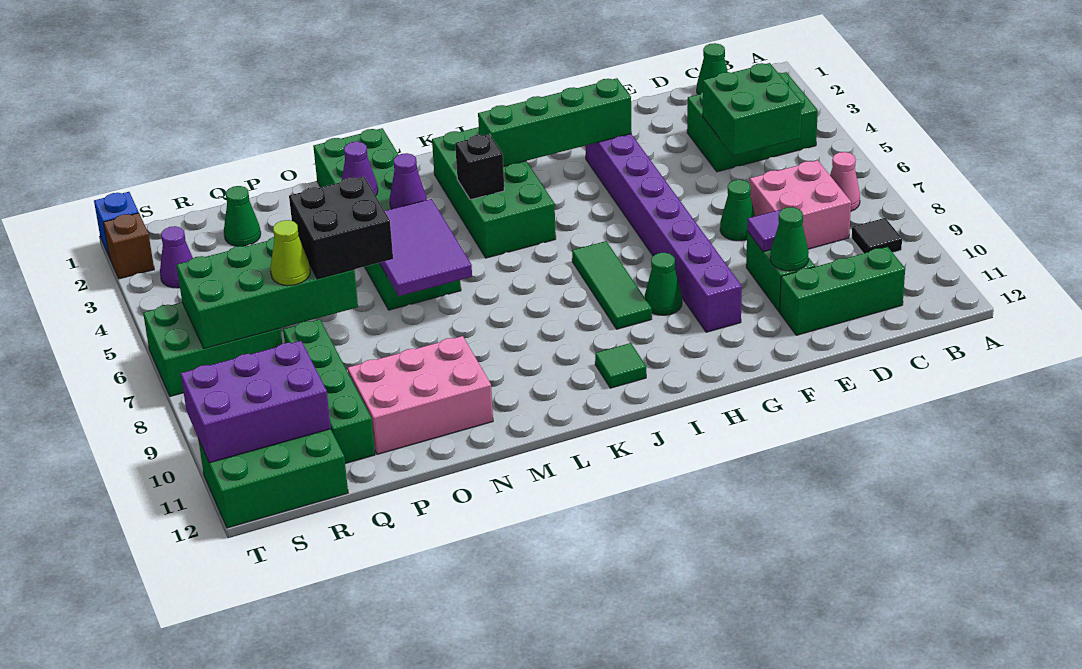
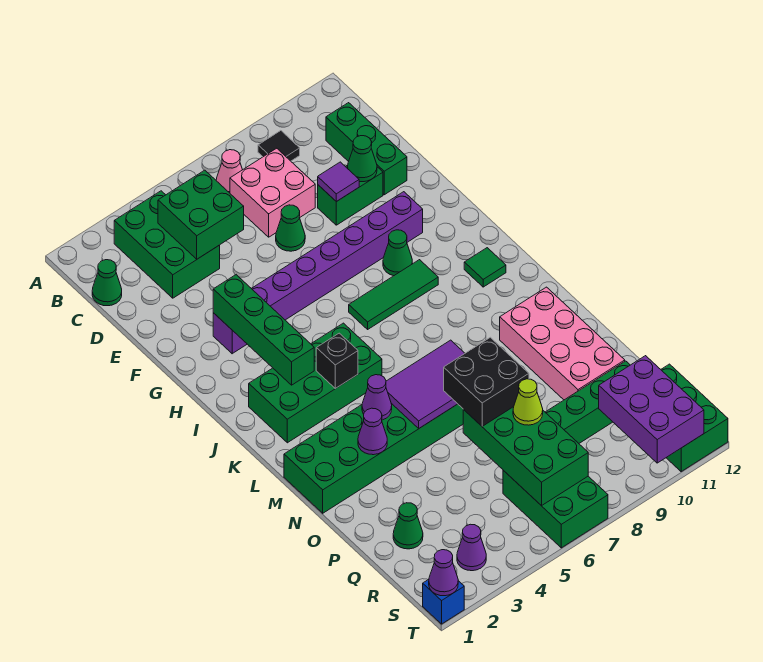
pink 2x3 brick [348,336,493,454] -> pink 2x4 brick [500,287,625,400]
none -> purple 1x1 cone [429,550,458,596]
brown 1x1 brick [103,213,154,279] -> none

